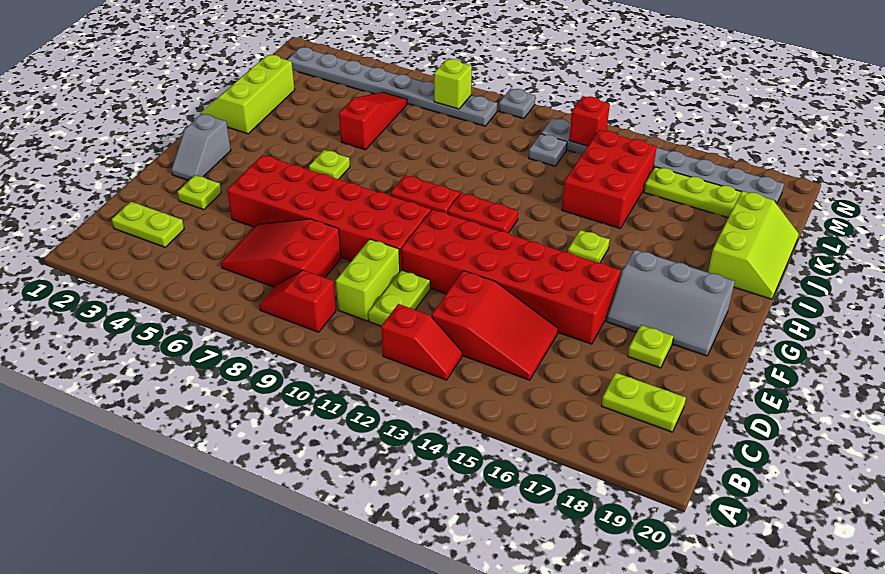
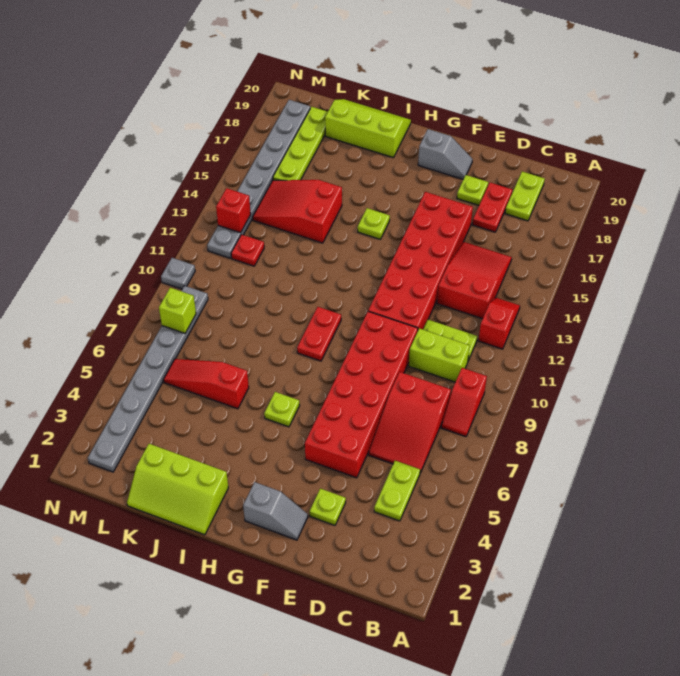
lime 1x2 plate [111,202,184,247] -> lime 1x2 plate moved to [374,461,420,521]
grey 2x3 slope [606,250,735,356] -> grey 1x2 slope [418,129,473,179]
red 1x2 plate [448,193,518,233] -> red 1x2 plate moved to [472,183,512,232]
red 2x3 brick [562,130,657,228] -> red 2x3 slope [253,180,342,243]
grey 1x1 plate [529,134,567,166] -> red 1x1 plate [231,235,264,266]

